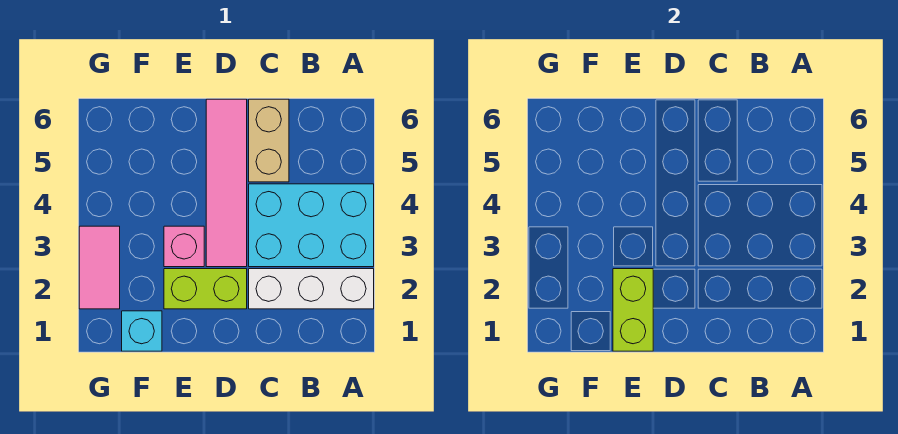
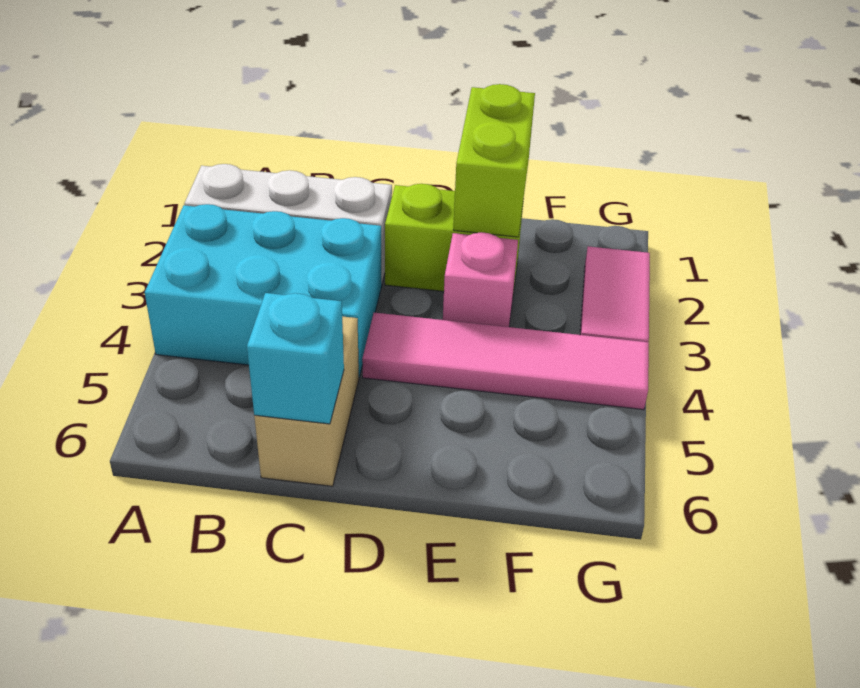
pink 1x4 tile [206,99,247,267] -> pink 1x4 tile turned to [362,313,649,410]
cyan 1x1 brick [122,311,162,351] -> cyan 1x1 brick moved to [247,293,344,424]

